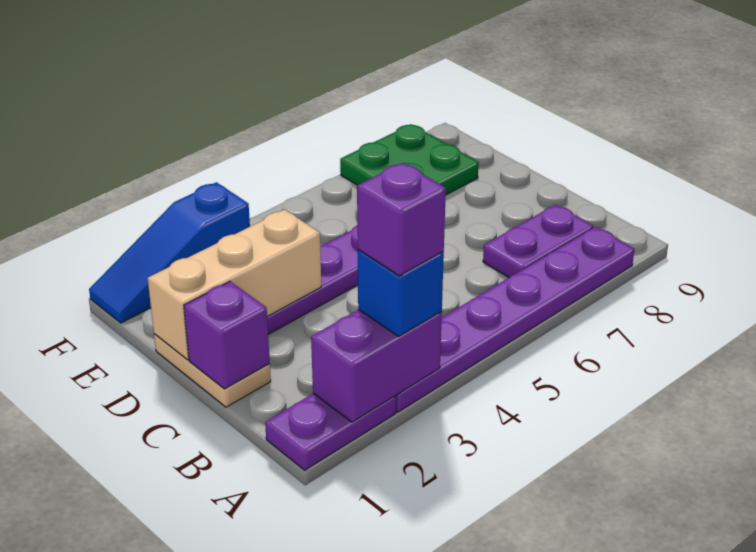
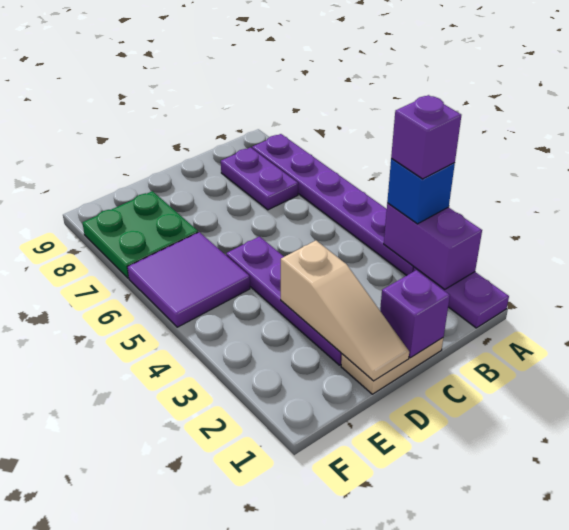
tan 1x3 brick [148,210,321,360] -> tan 1x3 slope [281,241,409,381]
none -> purple 2x2 tile [127,232,250,327]
blue 1x3 slope [89,182,250,323] -> none

